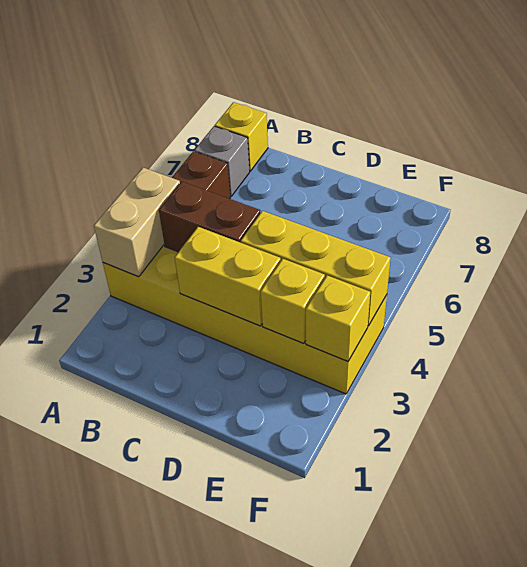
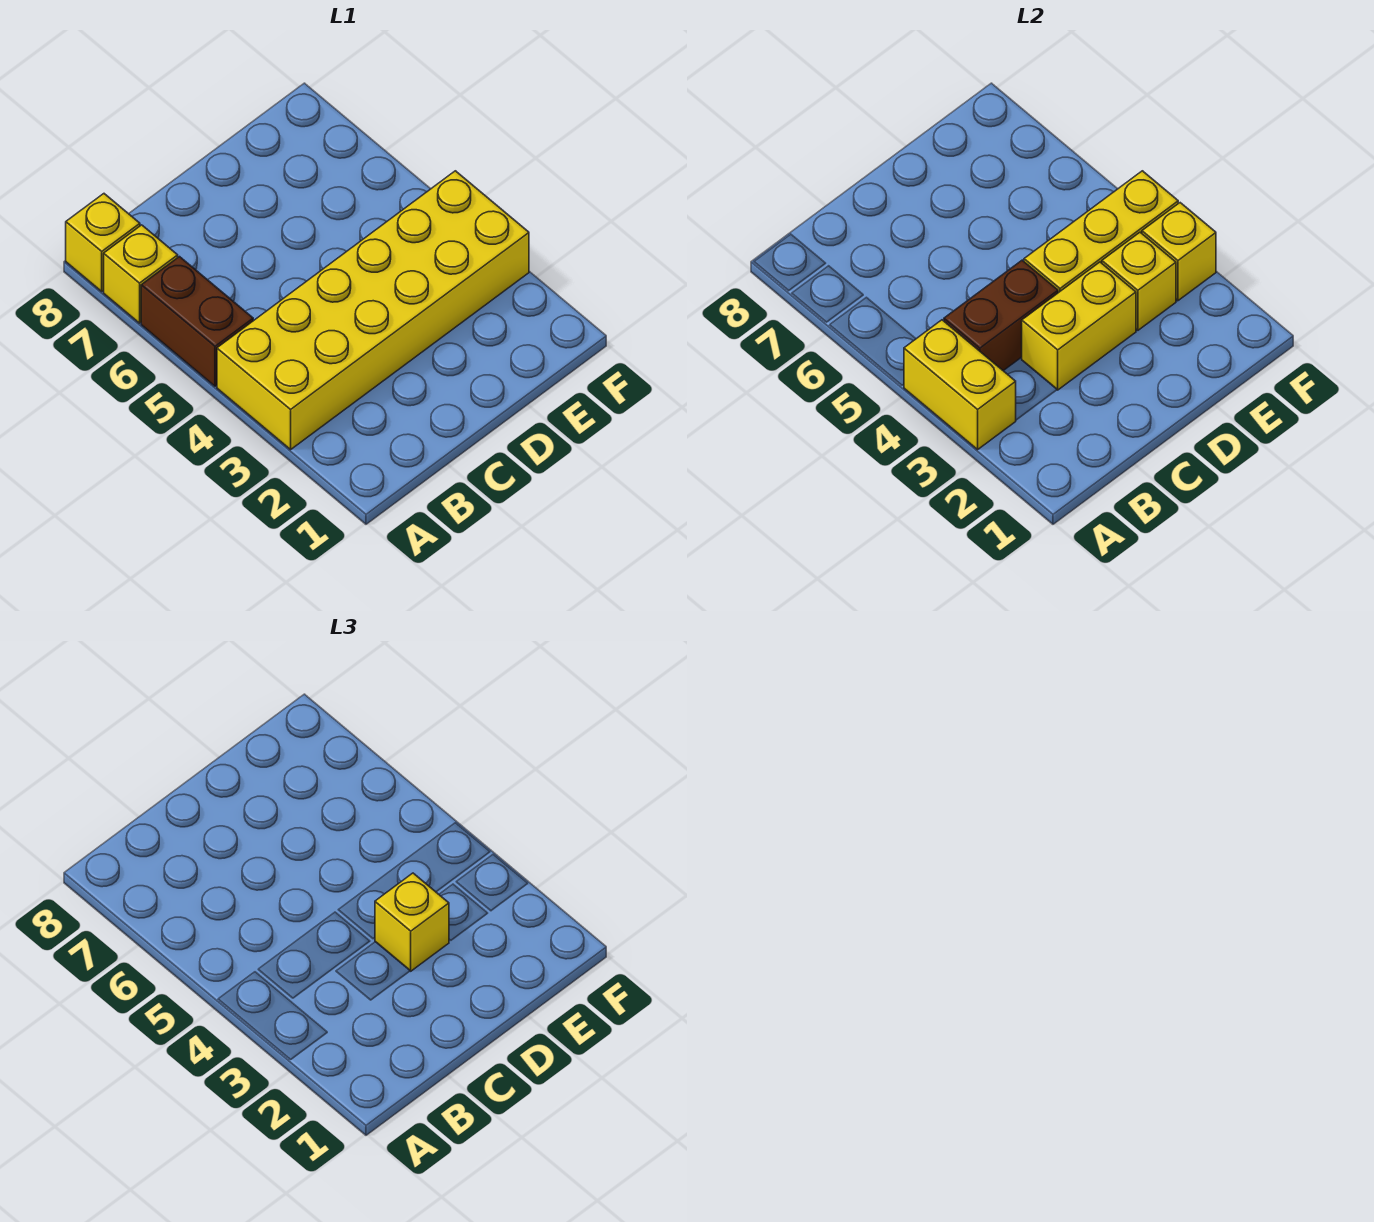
tan 1x2 brick [94,168,180,277] -> yellow 1x2 brick [904,320,1016,450]
grey 1x1 brick [194,126,250,196] -> yellow 1x1 brick [104,225,178,323]
none -> yellow 1x1 brick [375,873,449,971]

